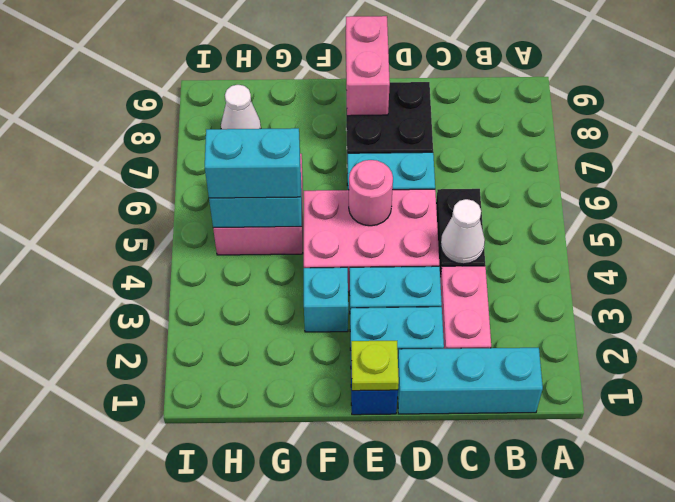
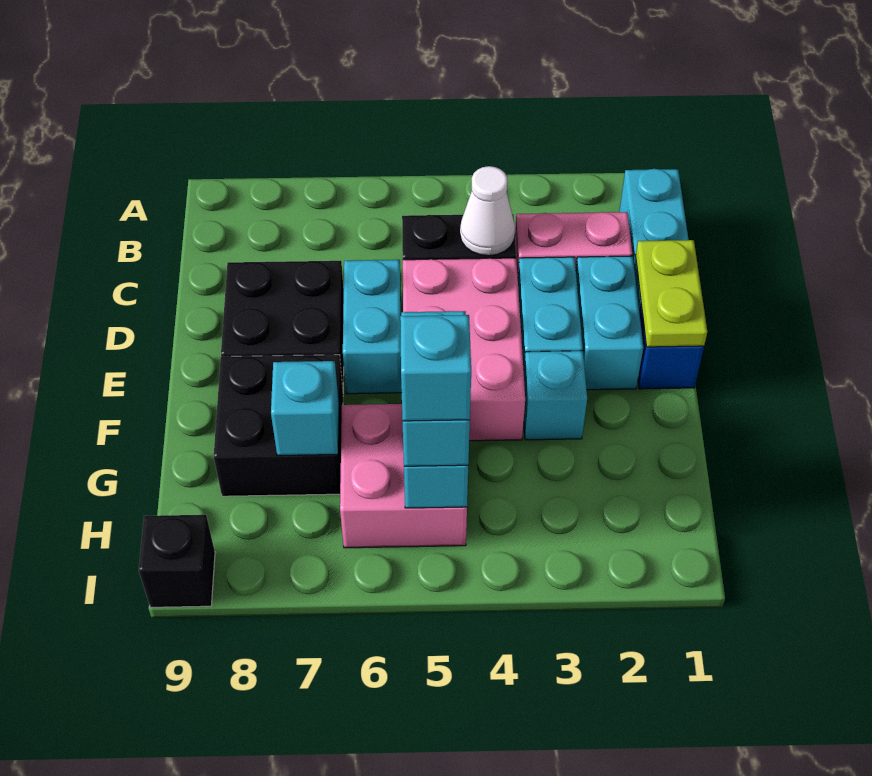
lime 1x1 plate [351,341,399,391] -> lime 1x2 plate [636,240,707,347]
pink 1x1 round brick [349,160,393,226] -> none
pink 1x2 brick [346,16,390,116] -> none
none -> black 2x2 brick [214,355,343,496]
none -> cyan 1x1 brick [271,361,339,455]
none -> cyan 1x1 brick [400,315,471,421]
white 1x1 cone [221,85,261,129] -> none
none -> black 1x1 brick [139,515,215,607]

